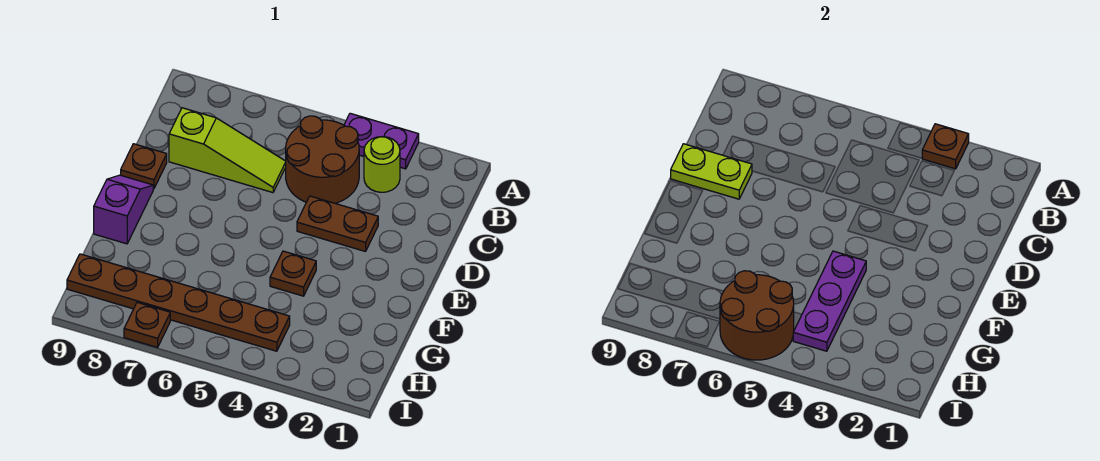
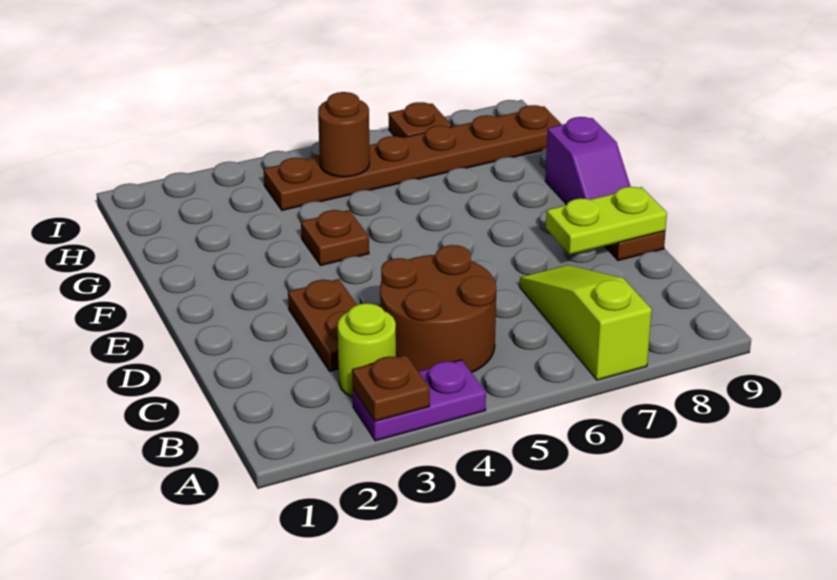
lime 1x3 slope [169,108,286,193] -> lime 1x3 slope turned to [520,265,652,380]
brown 1x2 plate [297,196,378,252] -> brown 1x2 plate turned to [288,279,357,371]
purple 1x3 plate [793,251,866,351] -> none
brown 2x2 round brick [720,271,794,360] -> brown 1x1 round brick [318,92,370,177]

